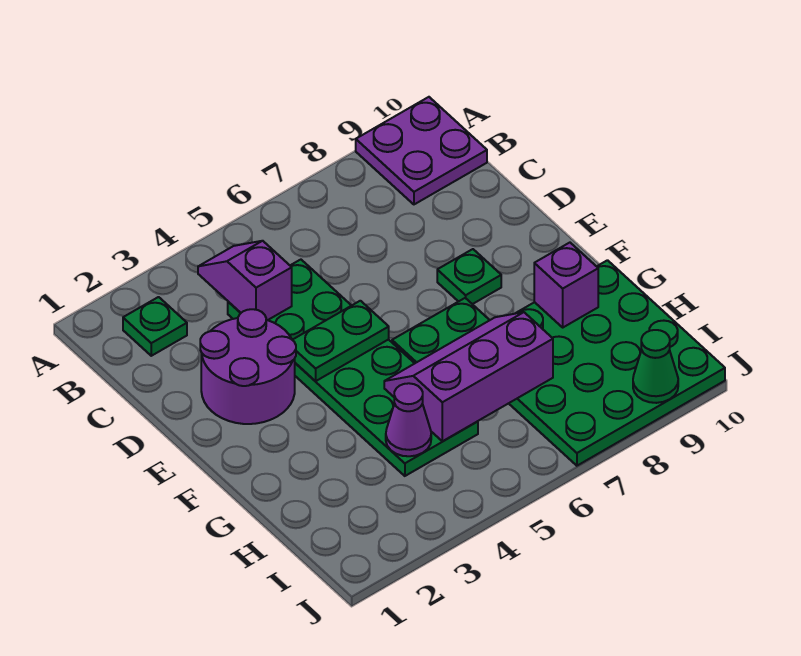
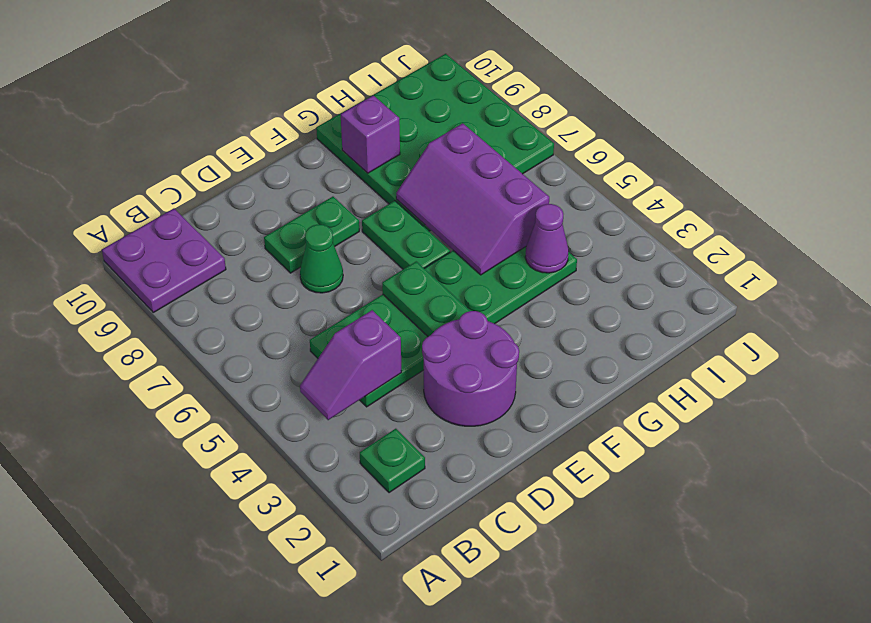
green 1x1 plate [437,249,501,304] -> green 1x2 plate [264,197,359,273]
green 1x1 cone [633,330,678,403] -> green 1x1 cone moved to [300,225,343,293]

